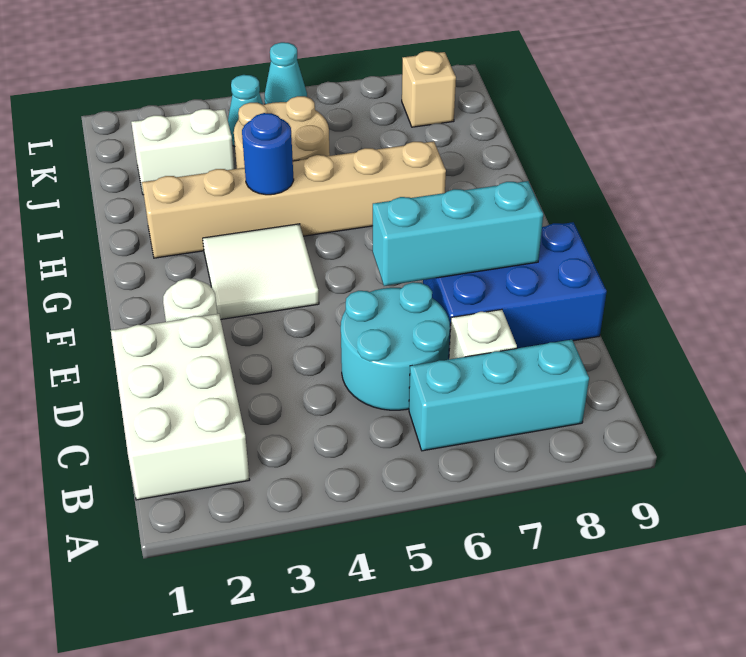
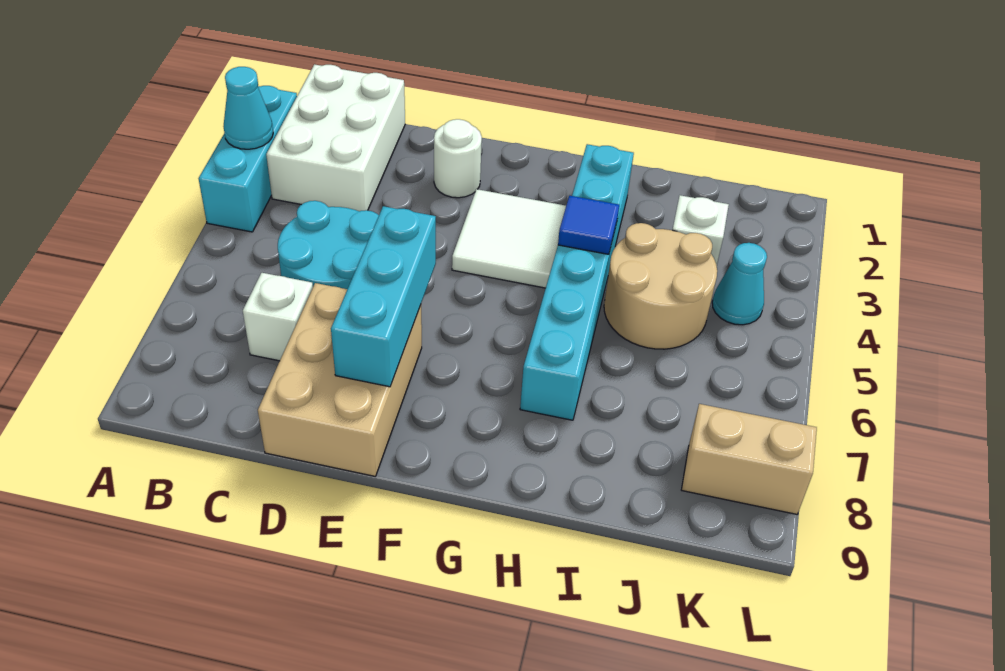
white 2x3 brick [111,314,249,500] -> white 2x3 brick turned to [266,64,405,211]
cyan 1x3 brick [409,340,589,451] -> cyan 1x3 brick moved to [199,86,297,232]
blue 2x3 brick [423,222,607,360] -> tan 2x3 brick [258,283,422,476]
tan 1x6 brick [142,141,446,258] -> cyan 1x6 brick [520,144,634,420]
blue 1x1 round brick [242,113,294,195] -> blue 1x1 tile [558,196,619,254]
white 1x2 brick [131,109,234,195] -> white 1x1 brick [673,195,729,266]
tan 1x1 brick [402,51,456,127] -> tan 1x2 brick [681,404,817,514]
cyan 1x1 cone [265,42,307,104] -> cyan 1x1 cone moved to [223,67,273,149]

